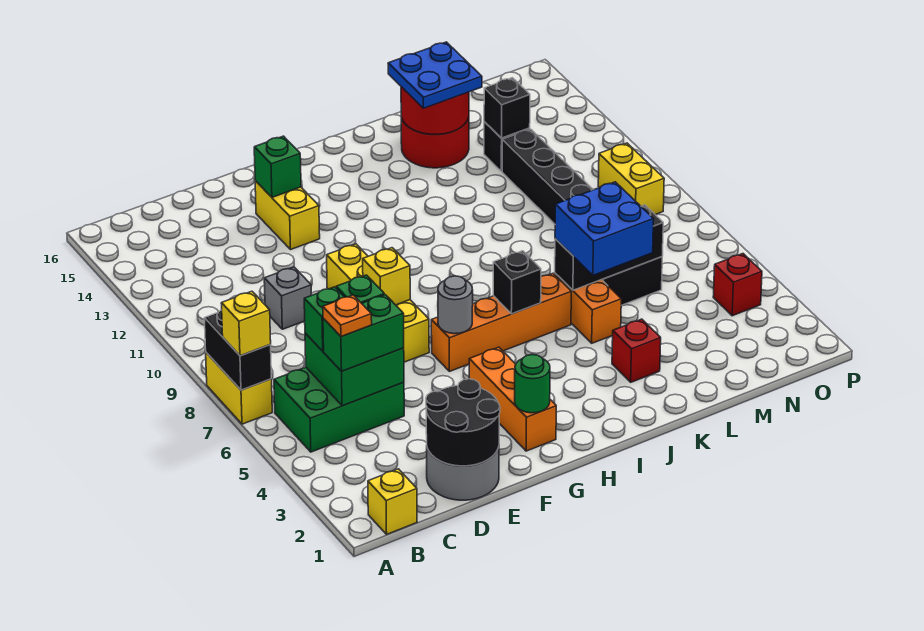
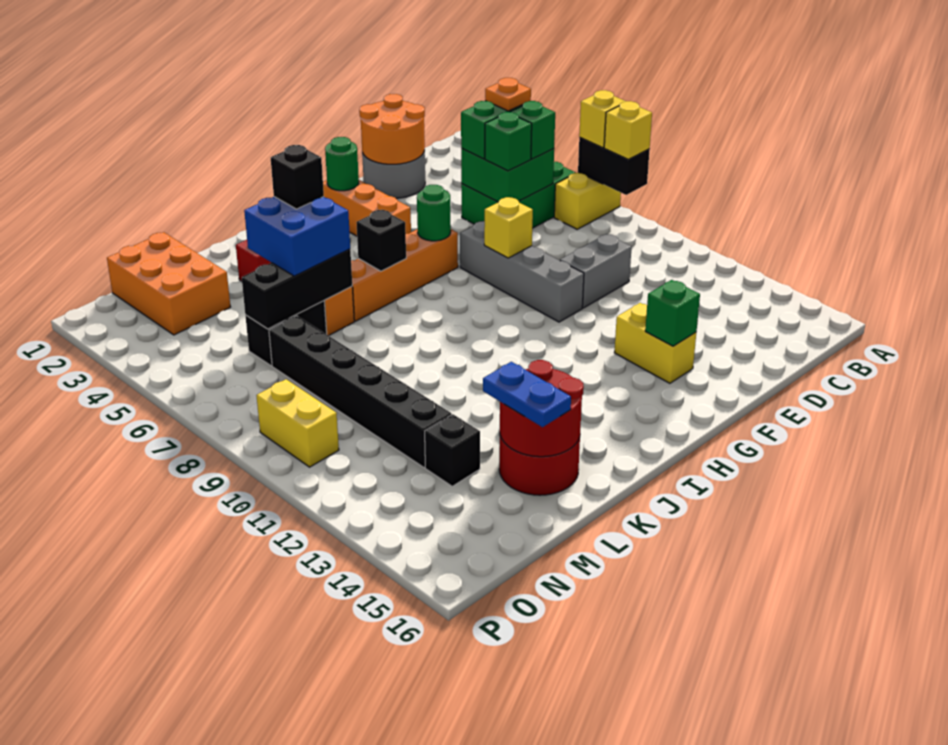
yellow 1x2 brick [206,353,272,424] -> yellow 1x2 brick turned to [554,172,621,229]
yellow 1x1 brick [368,469,417,534] -> yellow 1x1 brick moved to [604,101,652,160]
black 2x2 round brick [426,379,500,466] -> orange 2x2 round brick [359,94,425,164]
grey 1x1 brick [264,267,311,329] -> grey 1x2 brick [560,234,632,308]
yellow 1x4 brick [327,244,429,362] -> grey 1x4 brick [460,221,584,322]
grey 1x1 round brick [438,276,473,334] -> green 1x1 round brick [417,185,451,241]
blue 2x2 plate [388,42,482,108] -> blue 1x2 plate [483,362,571,427]
none -> orange 2x3 brick [107,232,230,335]
black 1x1 brick [484,78,530,138] -> black 1x1 brick moved to [271,145,324,209]
red 1x1 brick [713,254,762,316] -> none

